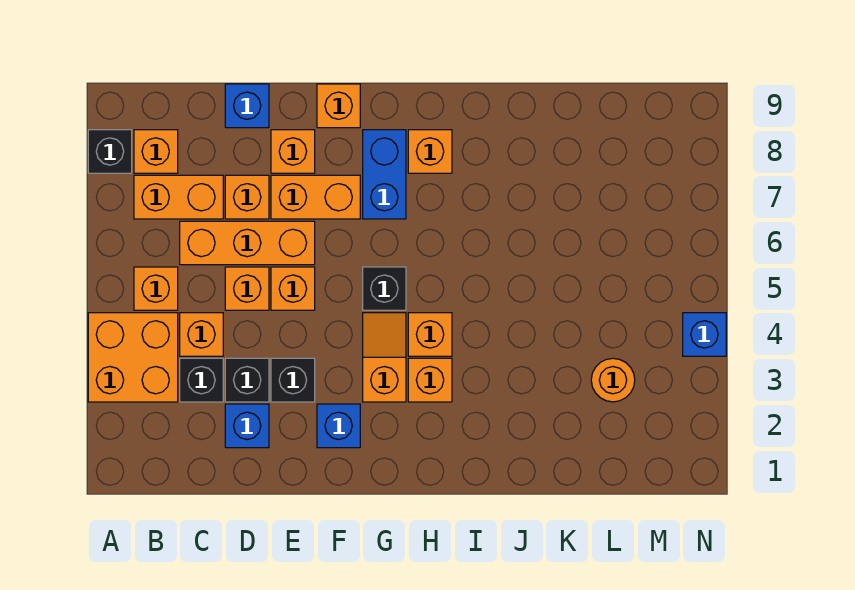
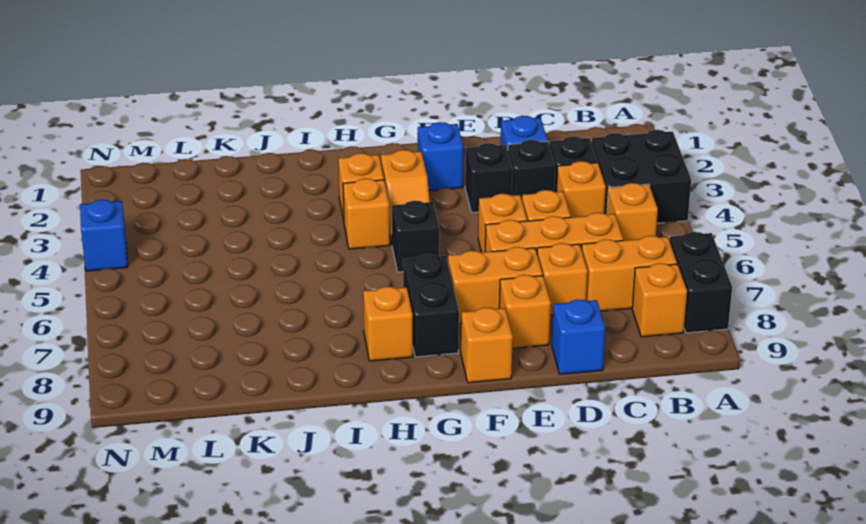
orange 2x2 brick [88,313,178,402] -> black 2x2 brick [591,130,691,223]
black 1x1 brick [88,130,132,173] -> black 1x2 brick [670,232,732,333]
blue 1x2 brick [363,130,406,219] -> black 1x2 brick [403,254,459,357]
orange 1x1 round brick [591,358,635,402] -> none

